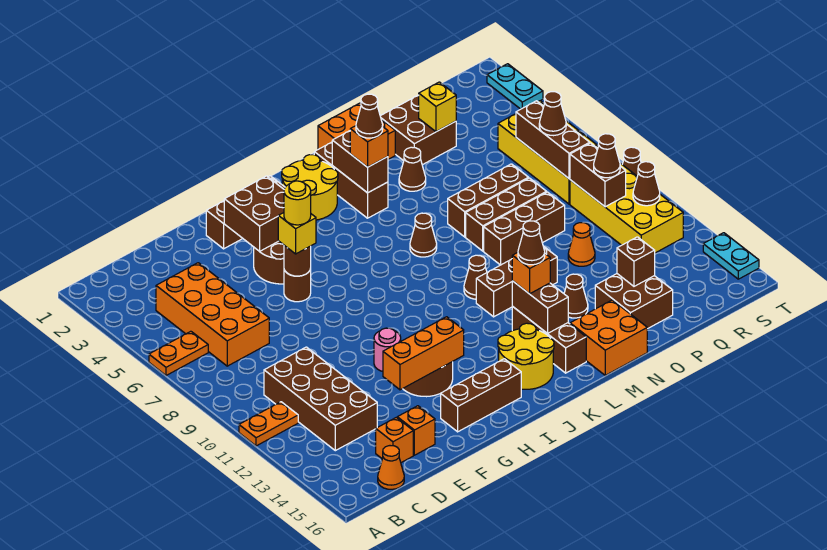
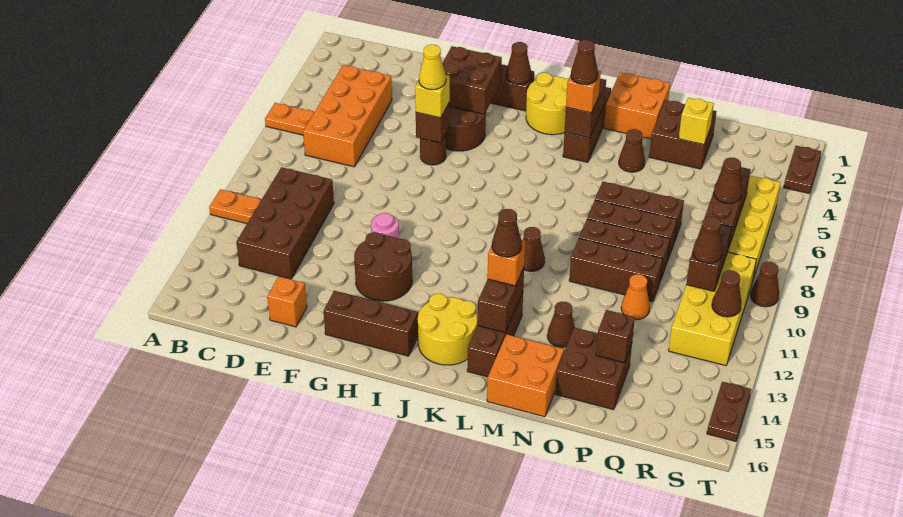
orange 1x1 cone [378,446,404,489] -> none
orange 1x1 brick [376,417,413,463] -> none
orange 1x3 brick [383,317,464,390] -> none
brown 1x1 round brick [284,245,311,276] -> brown 1x1 brick [416,102,450,143]
yellow 1x1 round brick [284,181,311,225] -> yellow 1x1 cone [419,45,446,90]
brown 1x1 cone [410,213,437,257] -> brown 1x1 cone moved to [506,42,531,84]
brown 1x3 brick [476,246,557,317] -> brown 1x3 brick moved to [569,238,663,302]
cyan 1x2 plate [487,64,543,109] -> brown 1x2 plate [784,146,821,193]
cyan 1x2 plate [703,233,759,279] -> brown 1x2 plate [707,382,751,441]

